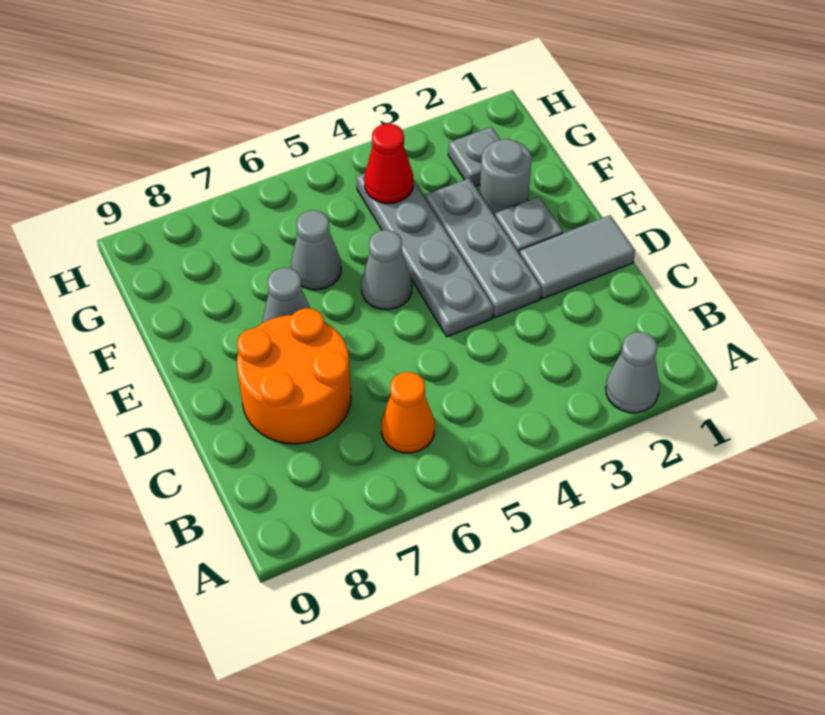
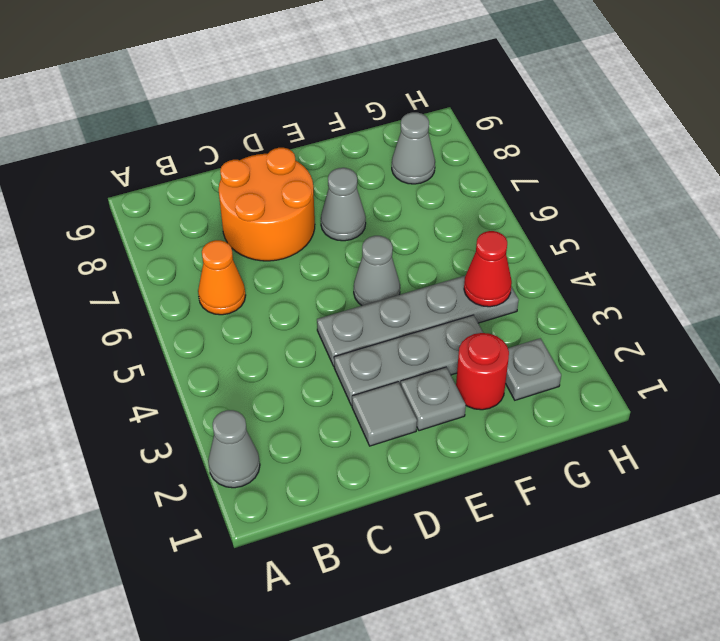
grey 1x2 tile [519,215,635,299] -> grey 1x1 tile [352,382,417,446]
grey 1x1 round brick [480,139,531,216] -> red 1x1 round brick [456,333,509,410]
grey 1x1 cone [291,210,341,290] -> grey 1x1 cone moved to [392,112,435,184]

